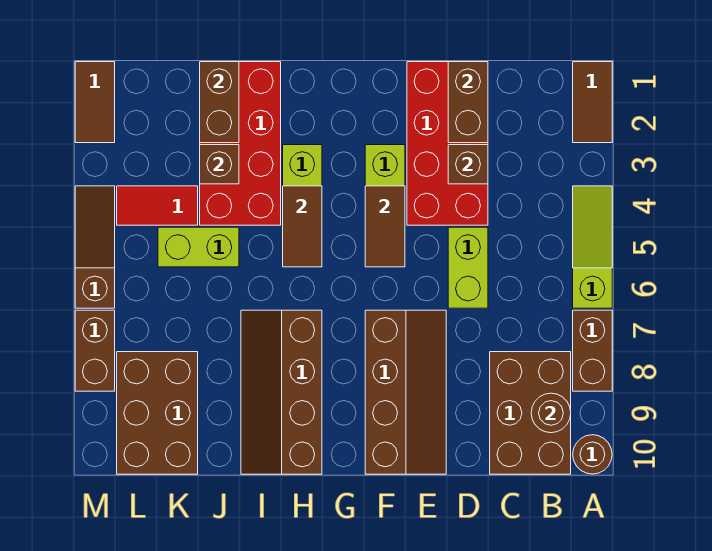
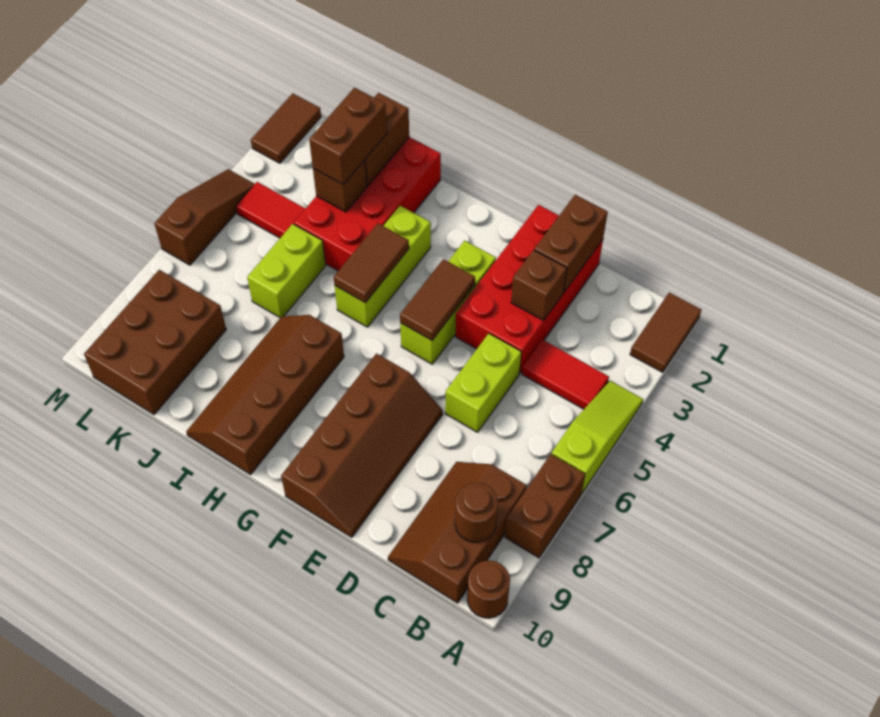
none -> red 1x2 tile [522,340,609,409]
brown 2x3 brick [490,352,571,474] -> brown 2x3 slope [388,462,527,603]
lime 1x2 brick [158,227,239,267] -> lime 1x2 brick turned to [247,224,326,318]
brown 1x2 brick [75,310,115,391] -> brown 1x2 brick moved to [309,88,387,184]

